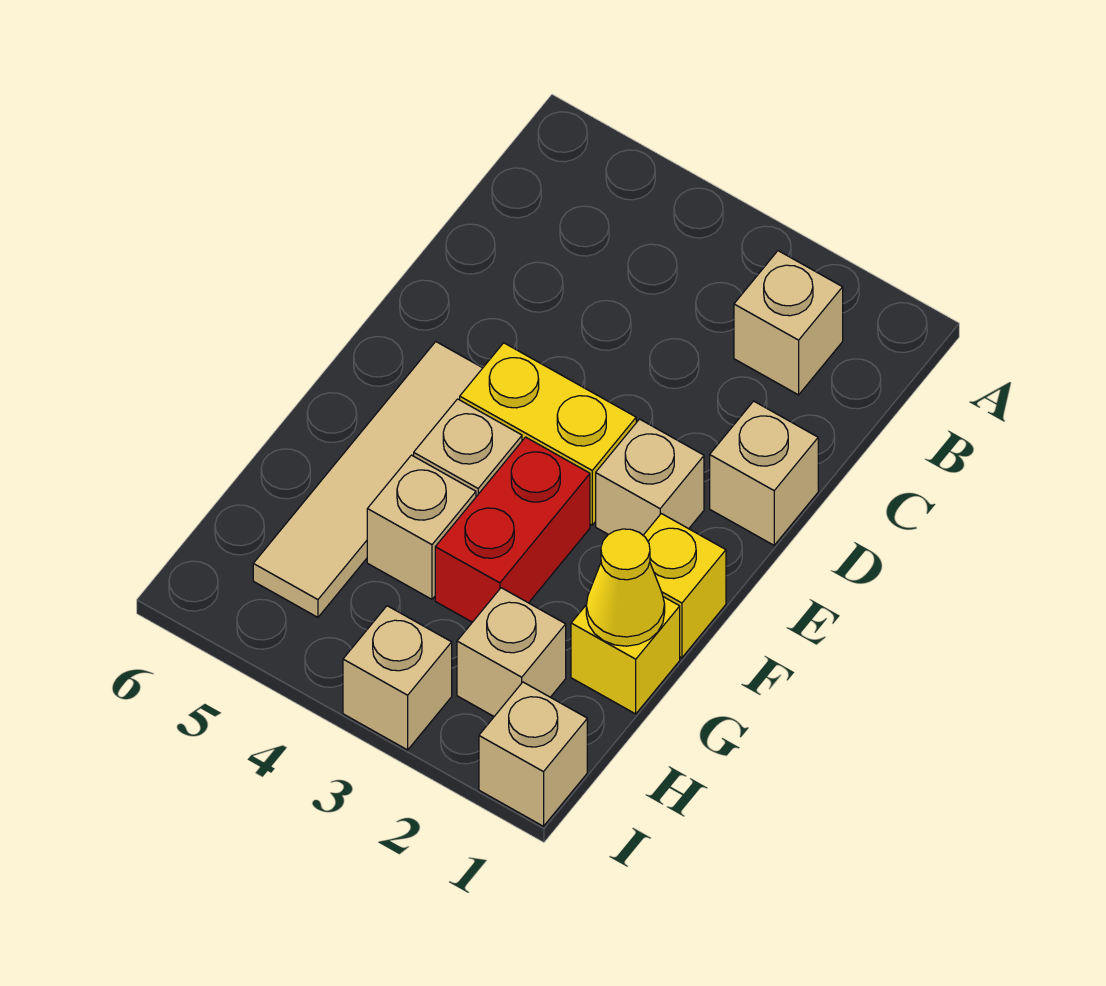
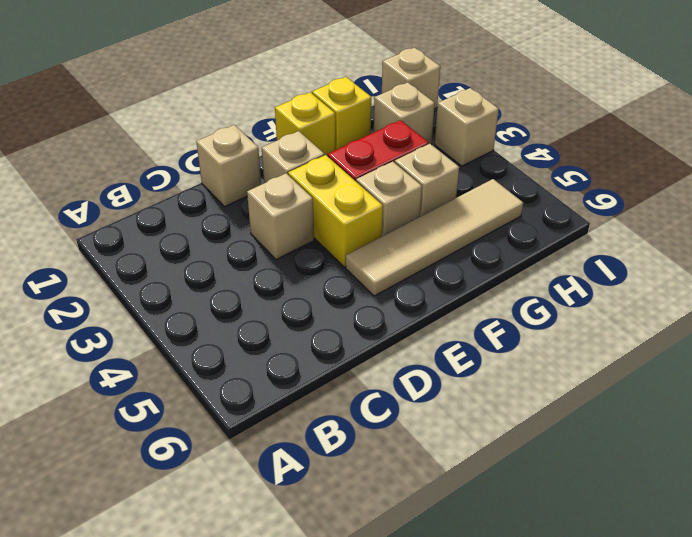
tan 1x1 brick [734,251,843,395] -> tan 1x1 brick moved to [247,174,314,260]
yellow 1x1 cone [586,529,665,646] -> none

